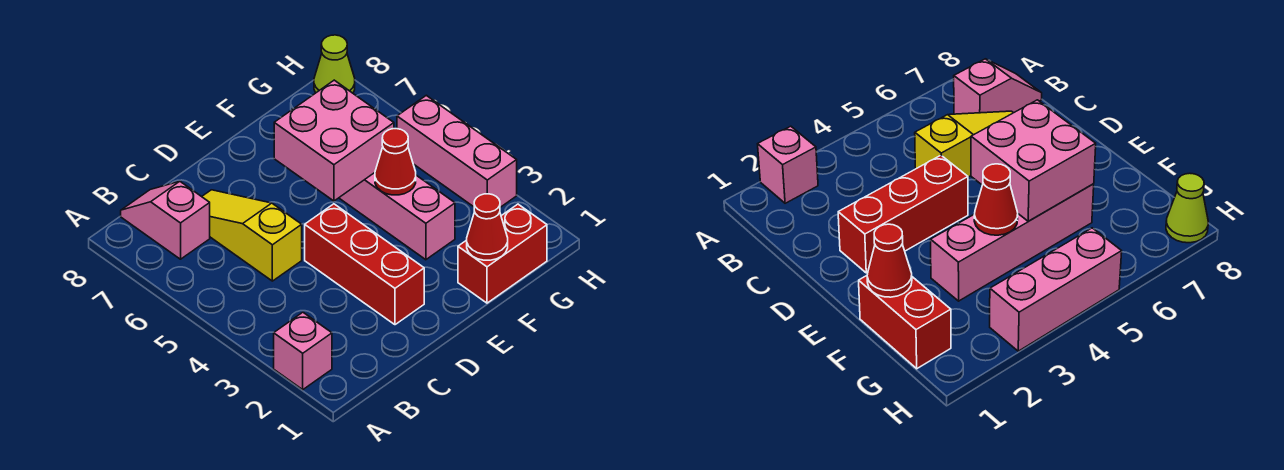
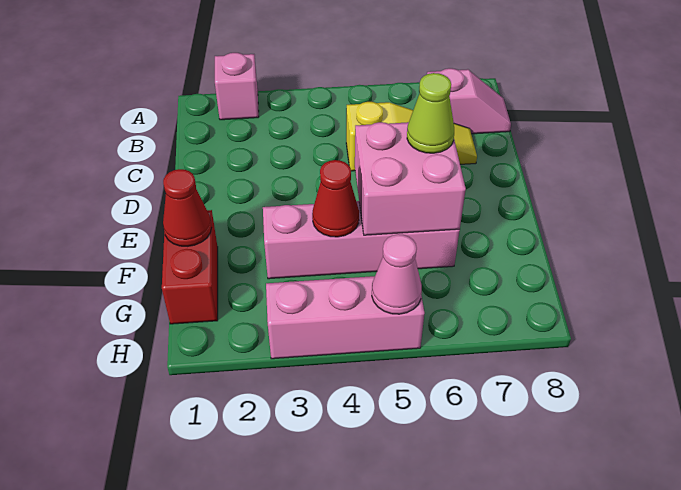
red 1x3 brick [305,204,424,325] -> none
none -> pink 1x1 cone [372,234,422,314]
lime 1x1 cone [314,35,355,93] -> lime 1x1 cone moved to [407,73,454,153]

